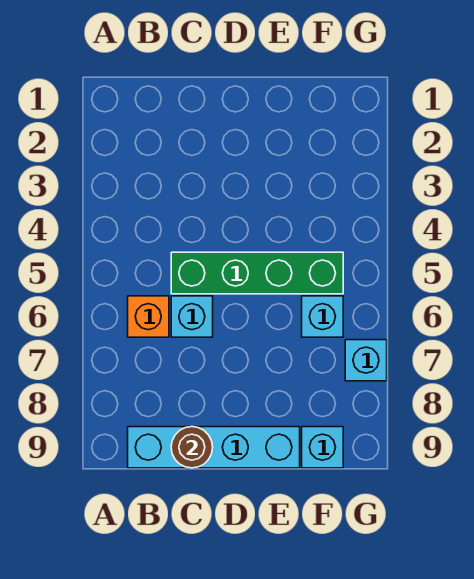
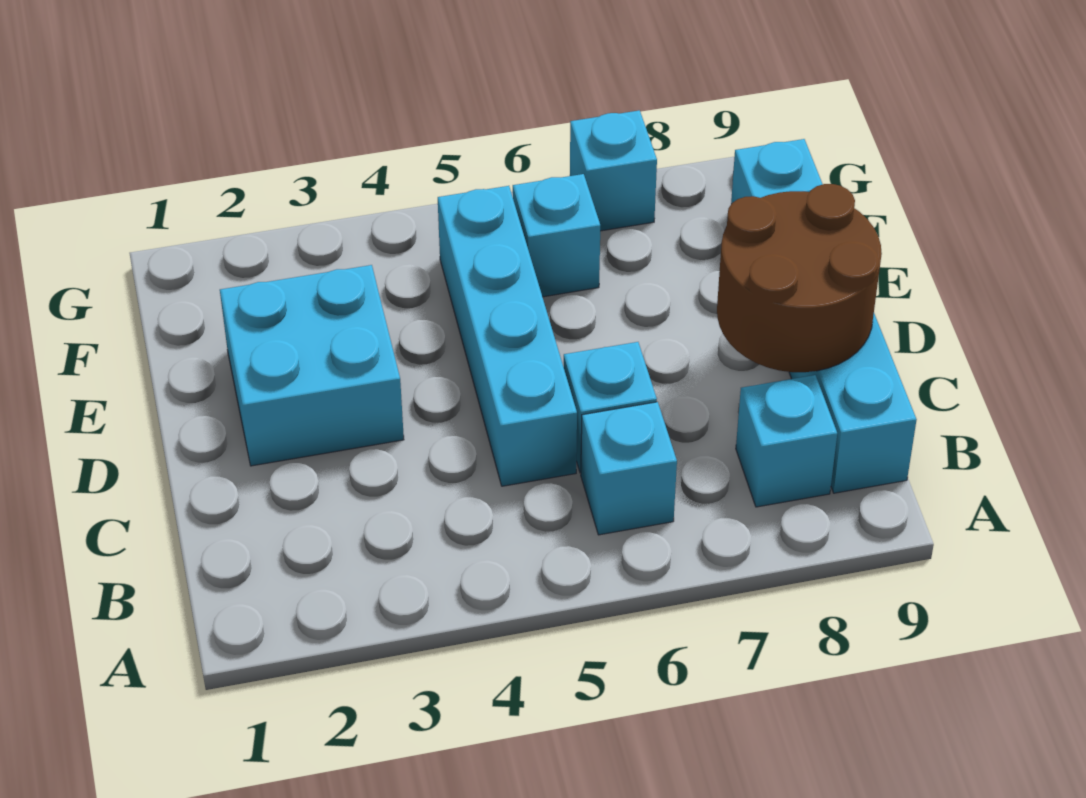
orange 1x1 brick [128,296,169,337] -> cyan 1x1 brick [581,402,677,535]
none -> cyan 1x1 brick [736,375,837,507]
green 1x4 brick [171,252,343,294] -> cyan 1x4 brick [438,186,577,486]
brown 1x1 round brick [171,427,213,468] -> brown 2x2 round brick [717,184,882,372]
none -> cyan 2x2 brick [220,265,404,466]

